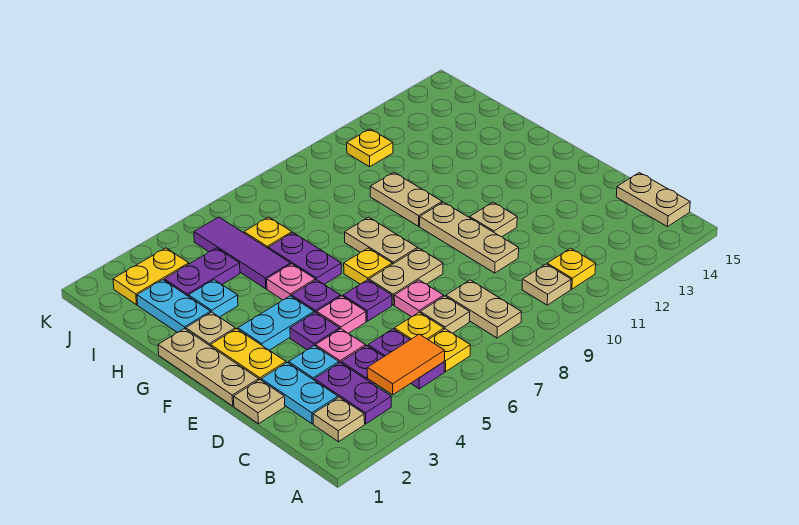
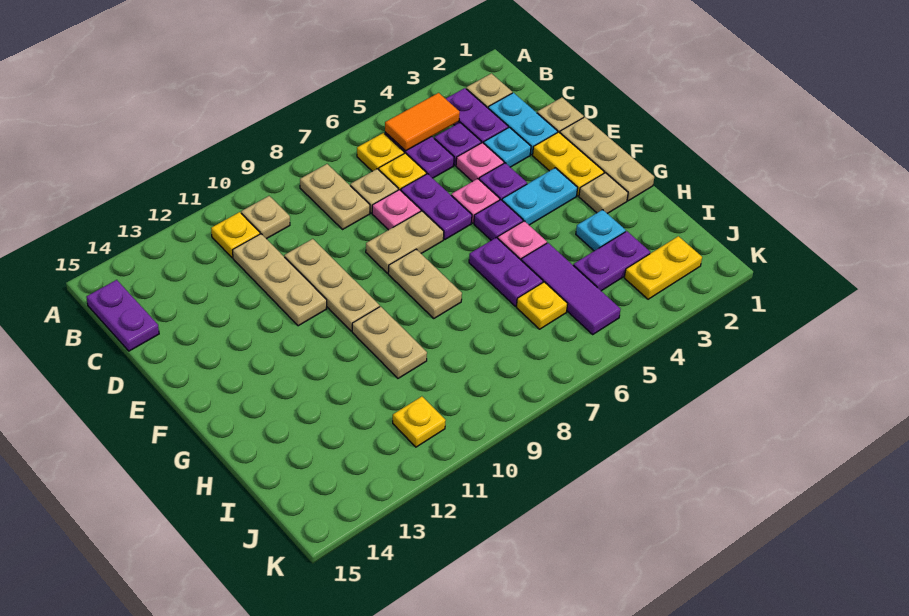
tan 1x2 plate [616,173,690,227] -> purple 1x2 plate [86,280,159,351]
purple 1x1 plate [343,280,392,321] -> purple 1x2 plate [401,174,472,239]
tan 1x1 plate [470,202,517,237] -> tan 1x3 plate [233,234,327,326]
yellow 1x1 plate [344,248,392,284] -> none
cyan 1x2 plate [137,280,211,333] -> none

